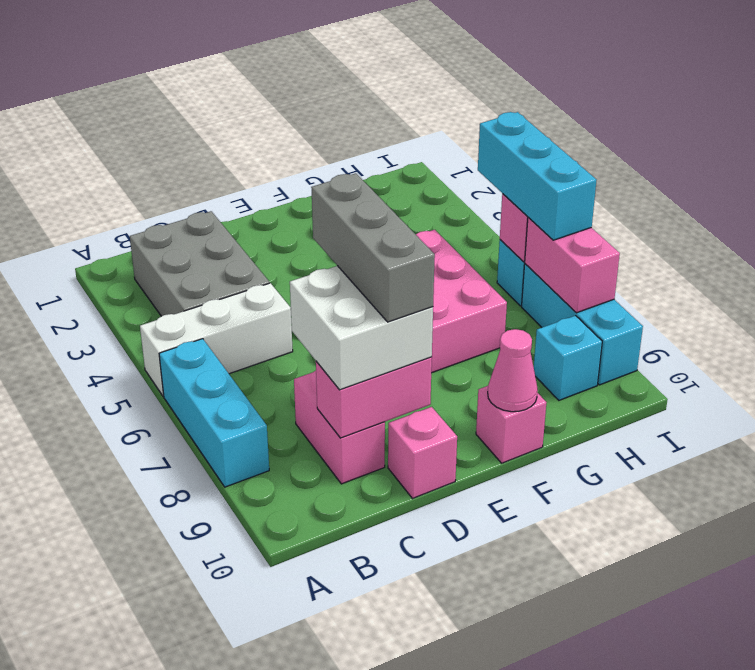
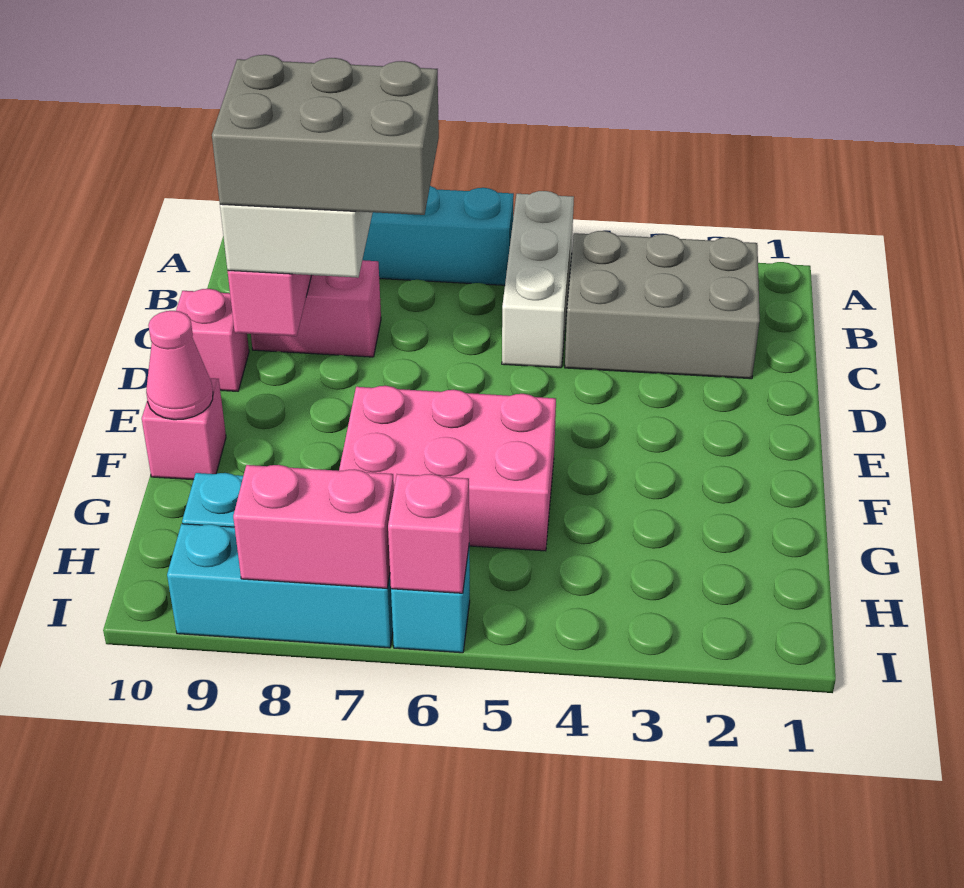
grey 1x3 brick [311,173,435,322] -> grey 2x3 brick [212,55,439,215]
cyan 1x3 brick [478,112,596,240] -> none

